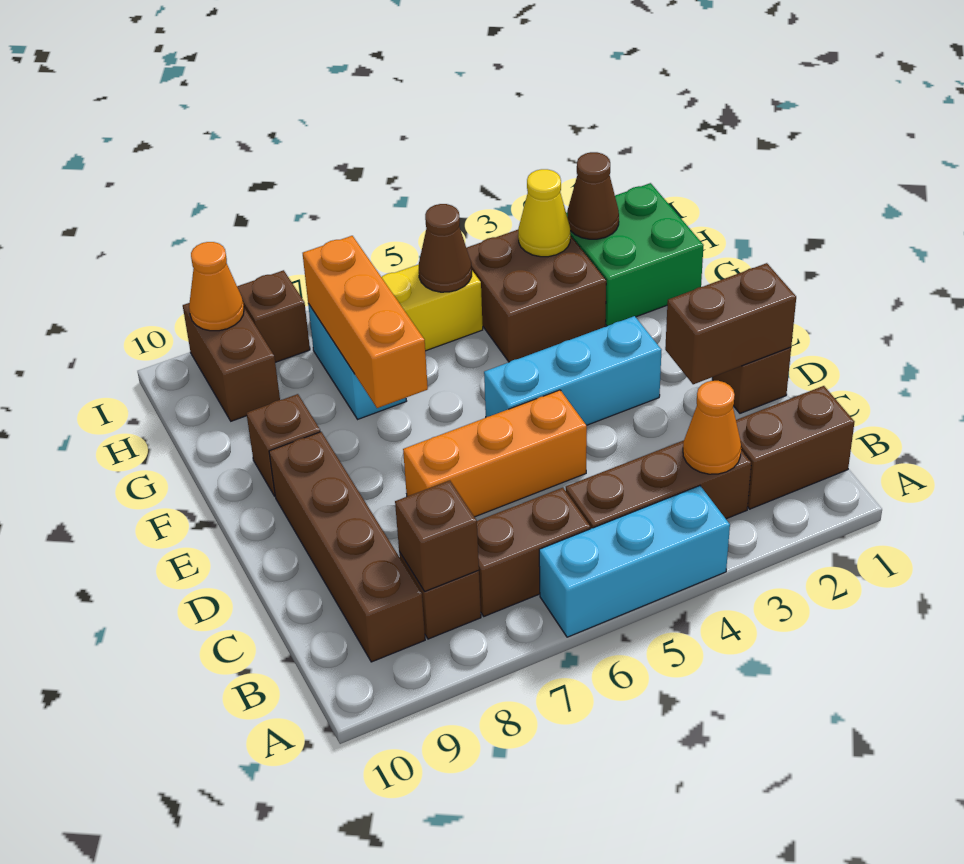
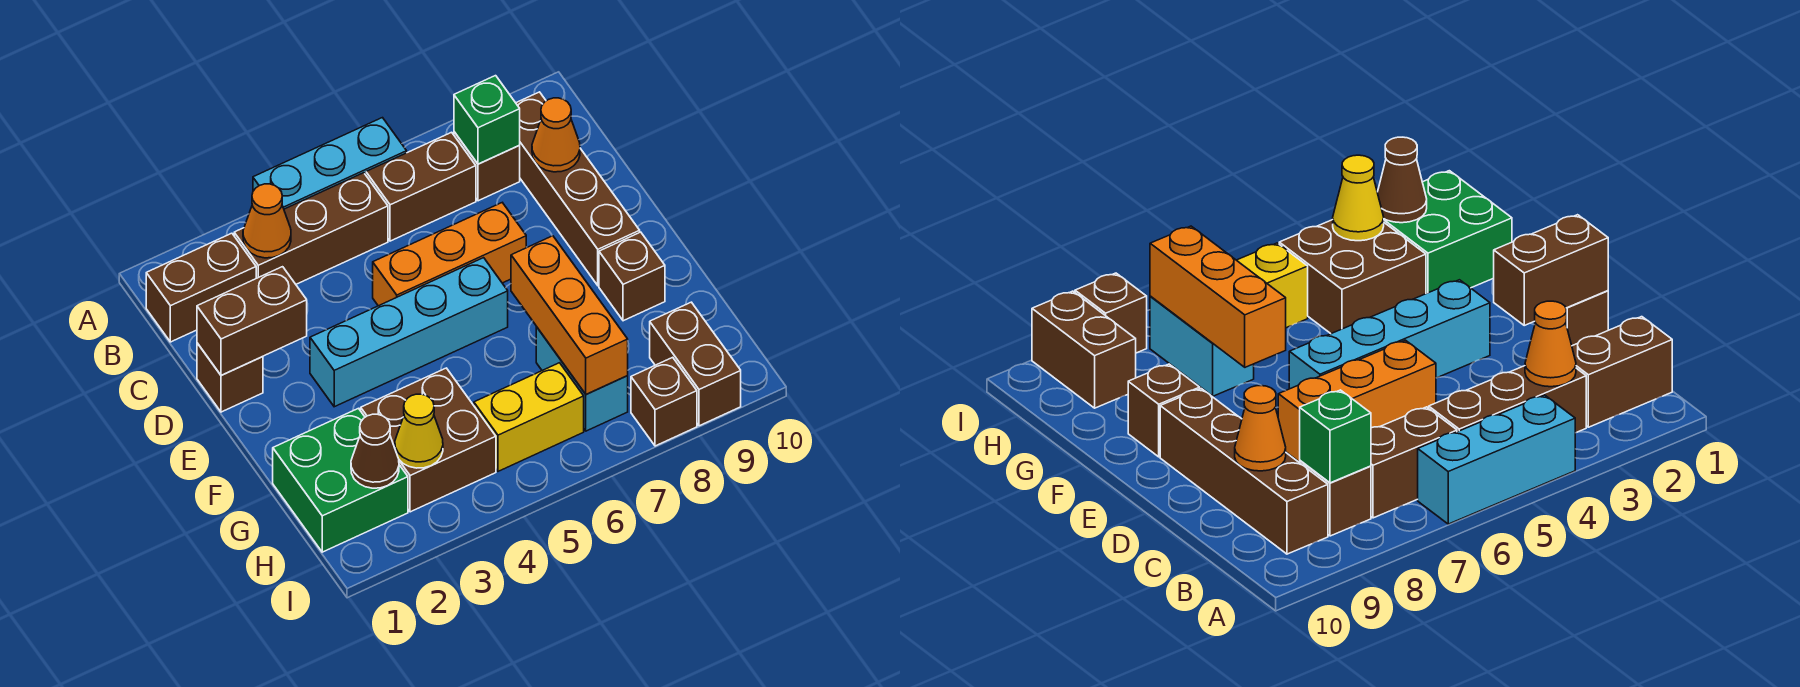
brown 1x1 brick [395,480,479,591] -> green 1x1 brick [454,76,520,164]
cyan 1x3 brick [484,316,661,425] -> cyan 1x4 brick [310,258,508,407]
brown 1x1 cone [419,204,472,292] -> none
orange 1x1 cone [189,242,244,331] -> orange 1x1 cone moved to [532,98,580,172]

